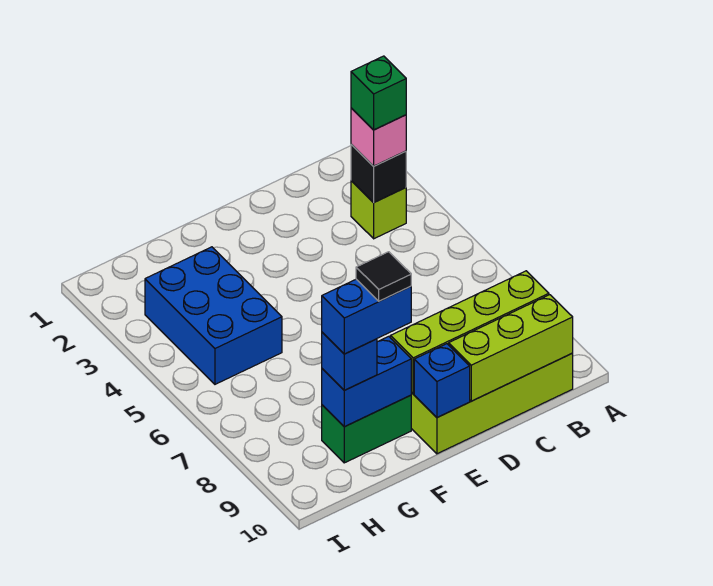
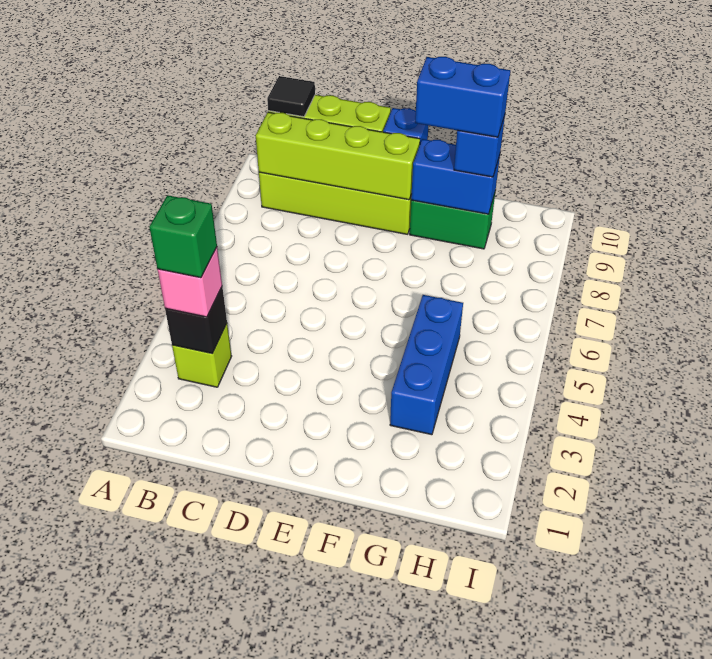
black 1x1 tile [356,252,411,301] -> black 1x1 tile moved to [267,76,315,117]
blue 2x3 brick [145,247,282,384] -> blue 1x3 brick [390,295,463,435]

